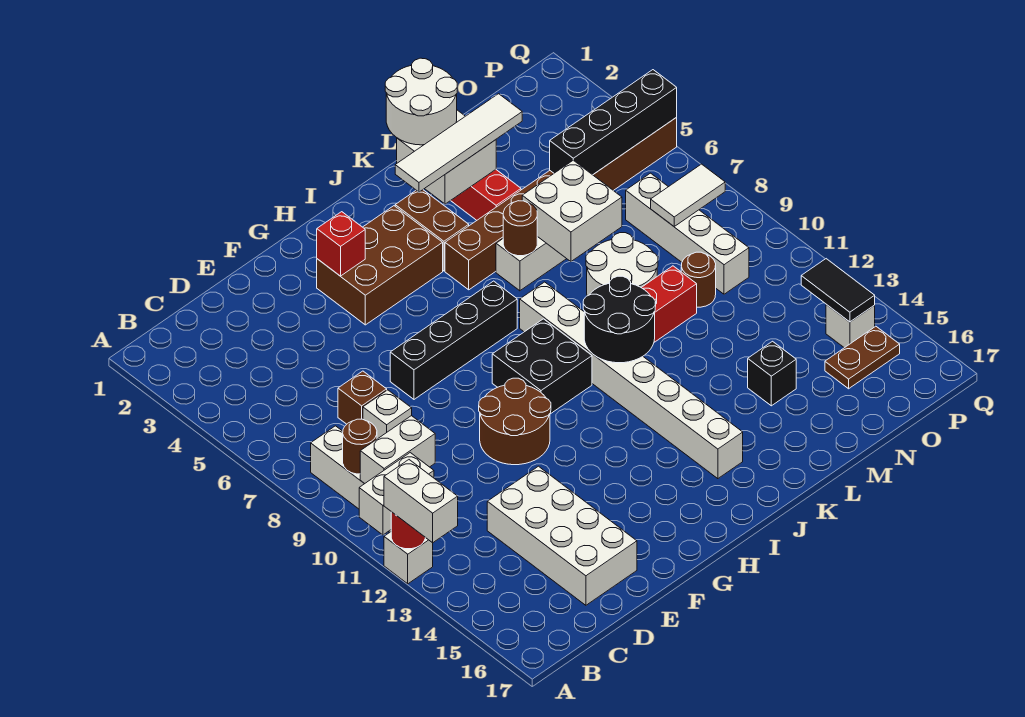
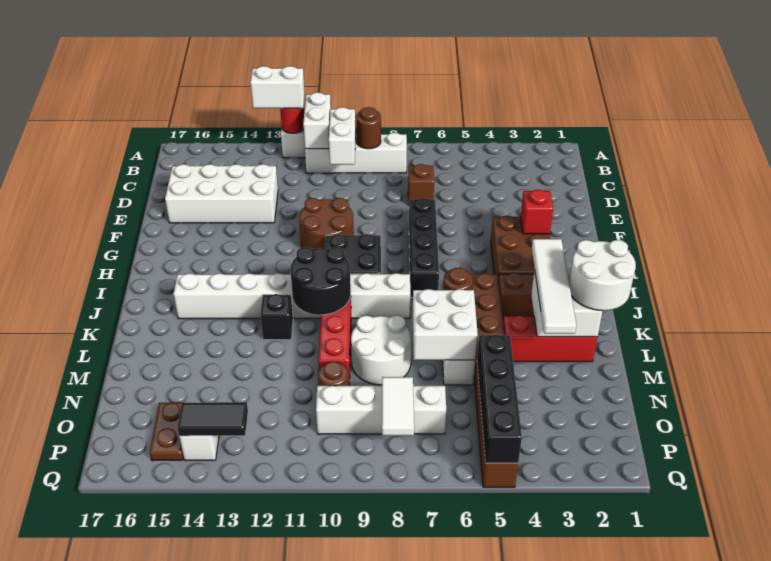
white 1x1 brick [363,390,412,439] -> none
black 1x1 brick [748,341,796,406] -> black 1x1 brick moved to [260,294,293,340]

